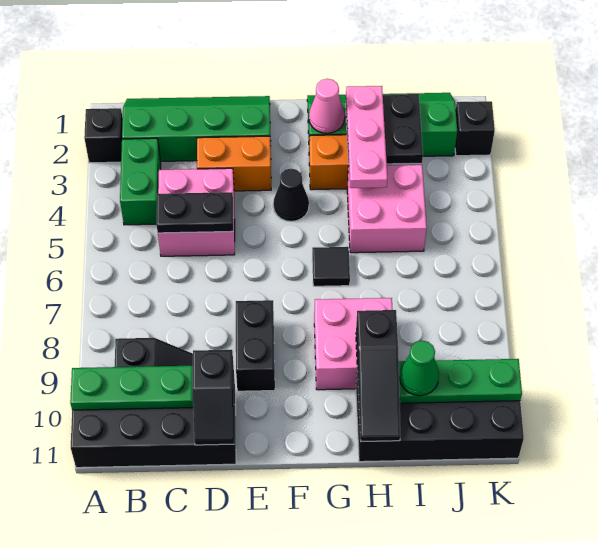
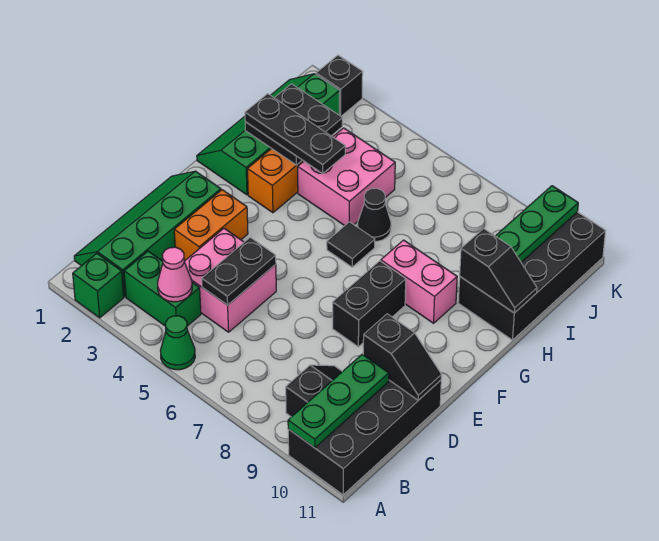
black 1x1 brick [84,108,123,163] -> green 1x1 brick [73,253,124,318]
black 1x2 brick [236,300,275,391] -> black 1x2 brick turned to [333,261,406,347]
black 1x1 cone [273,169,309,222] -> black 1x1 cone moved to [358,188,391,241]
pink 1x1 cone [309,79,345,133] -> pink 1x1 cone moved to [158,247,192,302]
pink 2x2 brick [314,298,393,390] -> pink 1x2 brick [381,240,457,323]
pink 1x3 plate [346,86,387,188] -> black 1x3 plate [245,94,345,173]
black 1x3 slope [356,310,400,442] -> black 1x2 slope [460,228,537,313]
green 1x1 cone [400,341,439,396] -> green 1x1 cone moved to [160,316,195,370]

